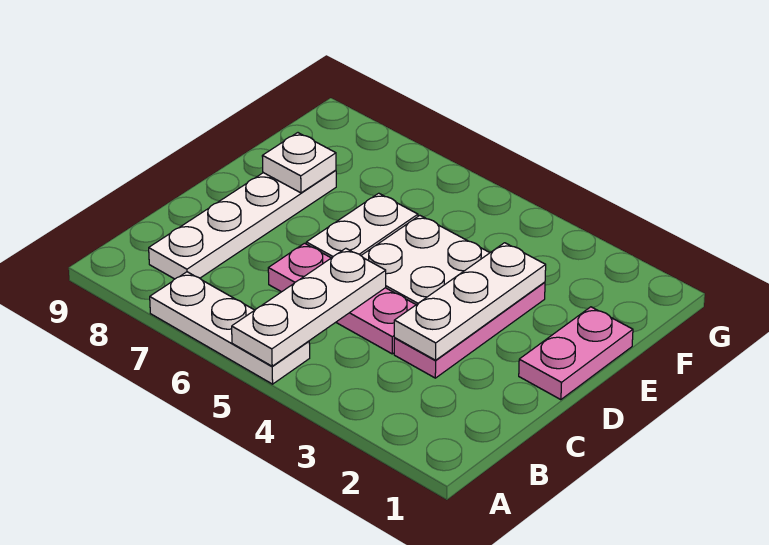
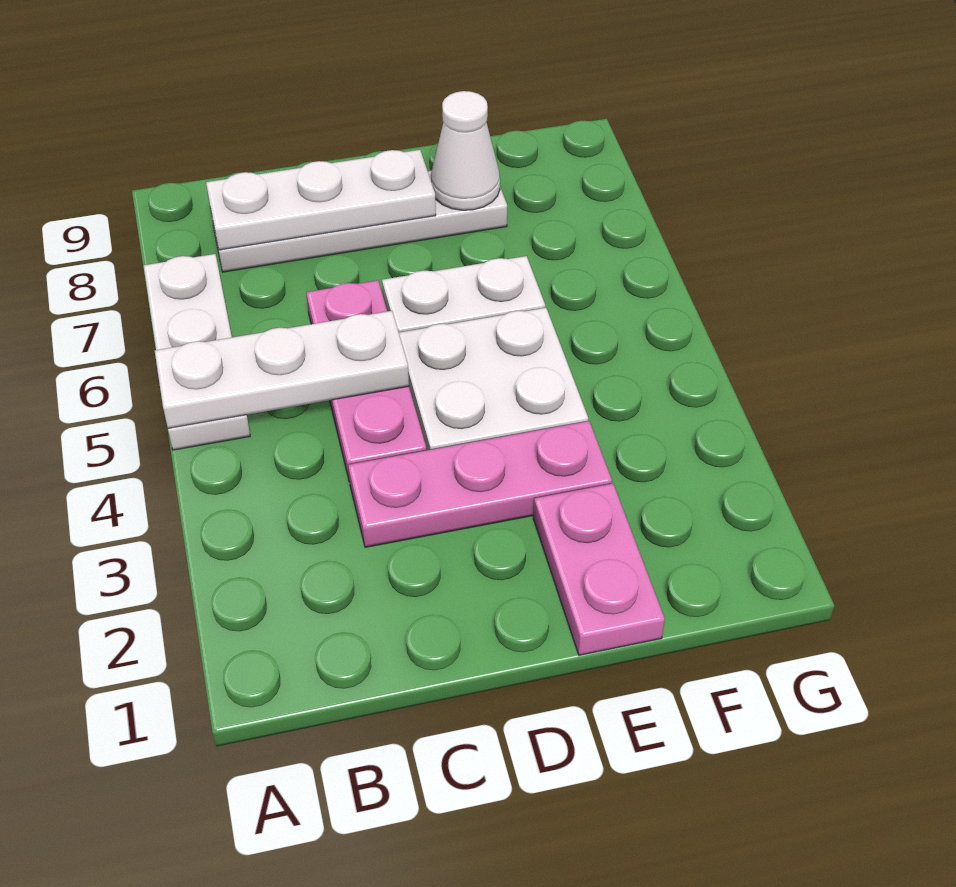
white 1x3 plate [394,243,546,360] -> white 1x3 plate moved to [206,150,436,250]
pink 1x2 plate [519,307,633,400] -> pink 1x2 plate turned to [533,484,665,655]
white 1x1 plate [262,133,336,193] -> white 1x1 cone [431,91,500,210]

